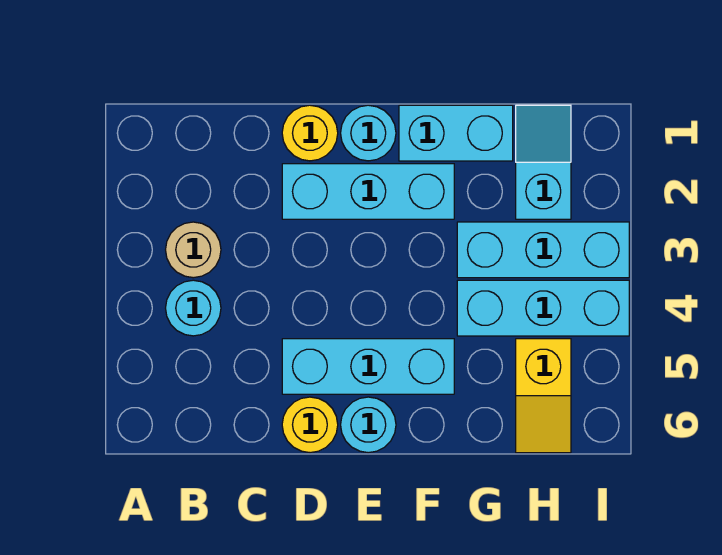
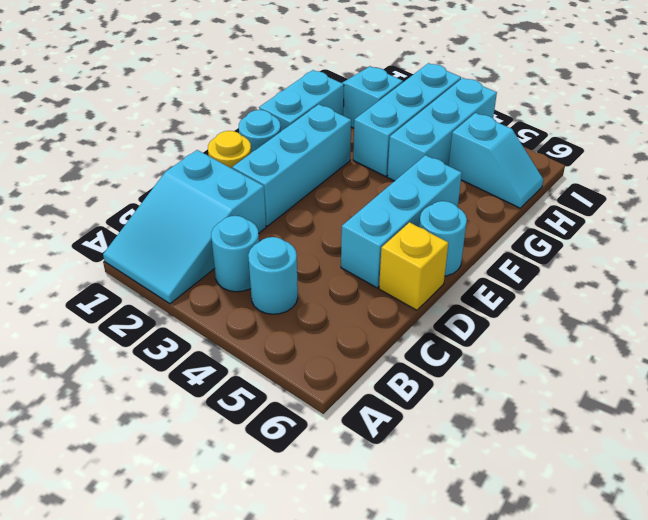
none -> cyan 2x3 slope [103,150,266,304]
tan 1x1 round brick [166,222,221,278] -> cyan 1x1 round brick [211,216,259,292]
yellow 1x1 round brick [282,397,338,453] -> yellow 1x1 brick [379,222,448,310]
yellow 1x2 slope [516,339,571,453] -> cyan 1x2 slope [449,113,544,208]

